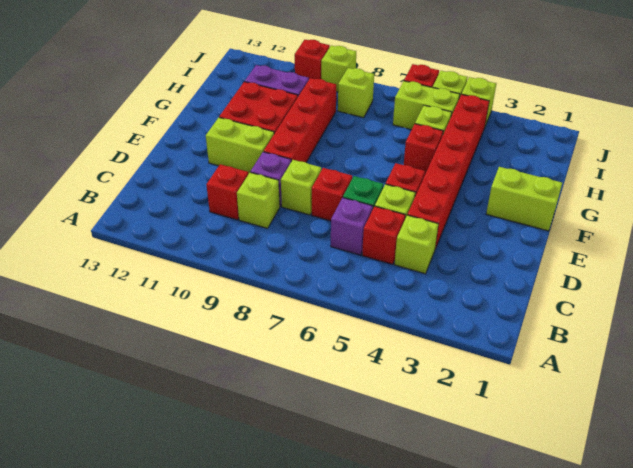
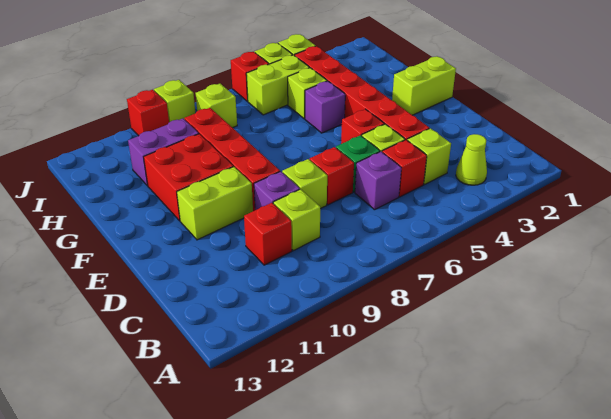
none -> lime 1x1 cone [456,134,487,185]
red 1x1 brick [404,124,443,174] -> purple 1x1 brick [305,81,345,133]

